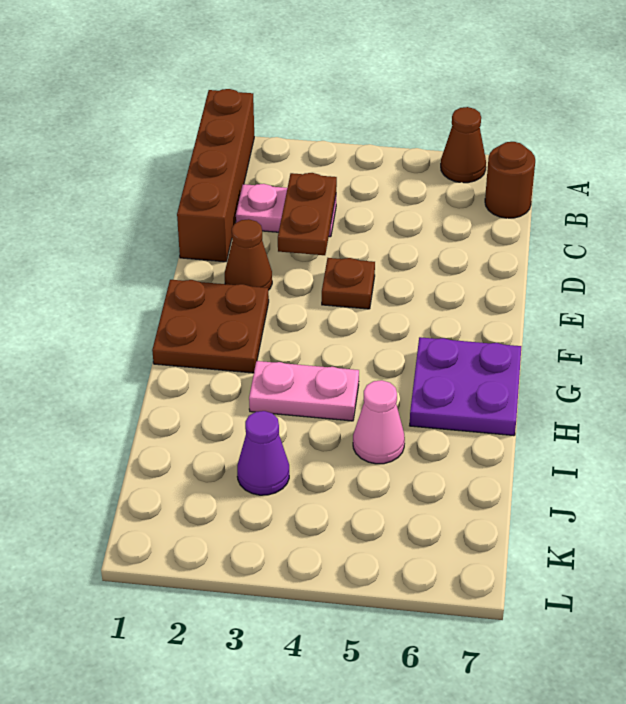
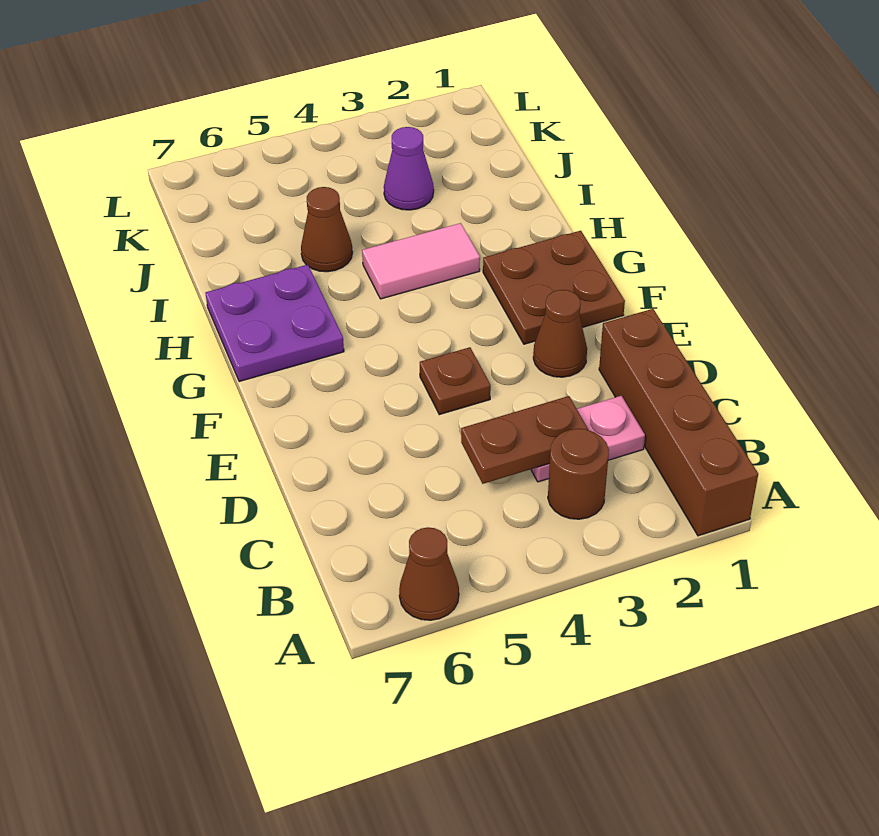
brown 1x1 round brick [485,142,535,218] -> brown 1x1 round brick moved to [548,429,609,519]
brown 1x2 plate [278,173,337,255] -> brown 1x2 plate turned to [461,396,588,484]
pink 1x2 plate [249,361,359,421] -> pink 1x2 tile [362,223,480,299]
pink 1x1 cone [353,380,405,464] -> brown 1x1 cone [301,187,353,272]

